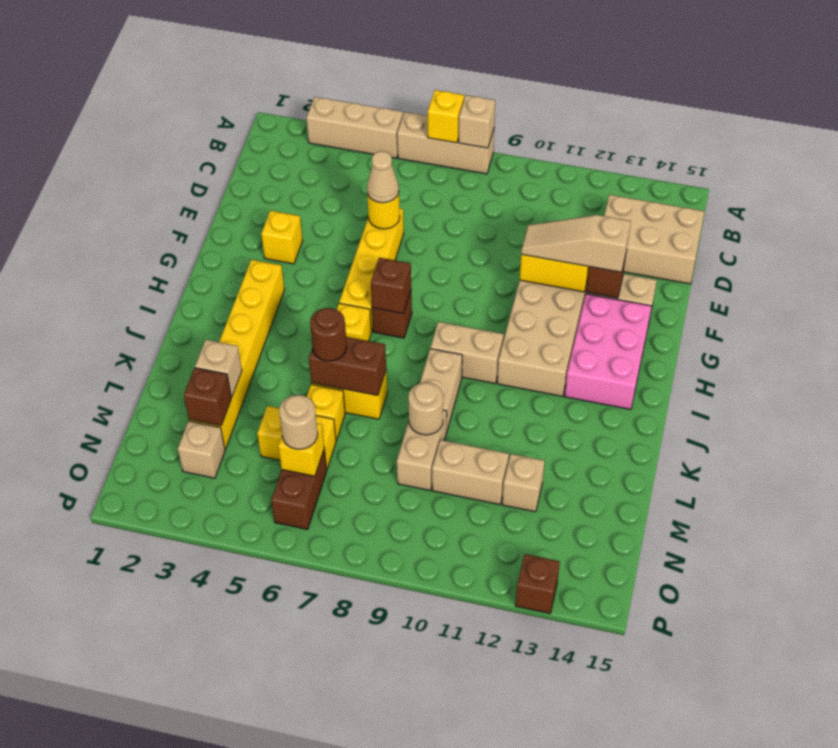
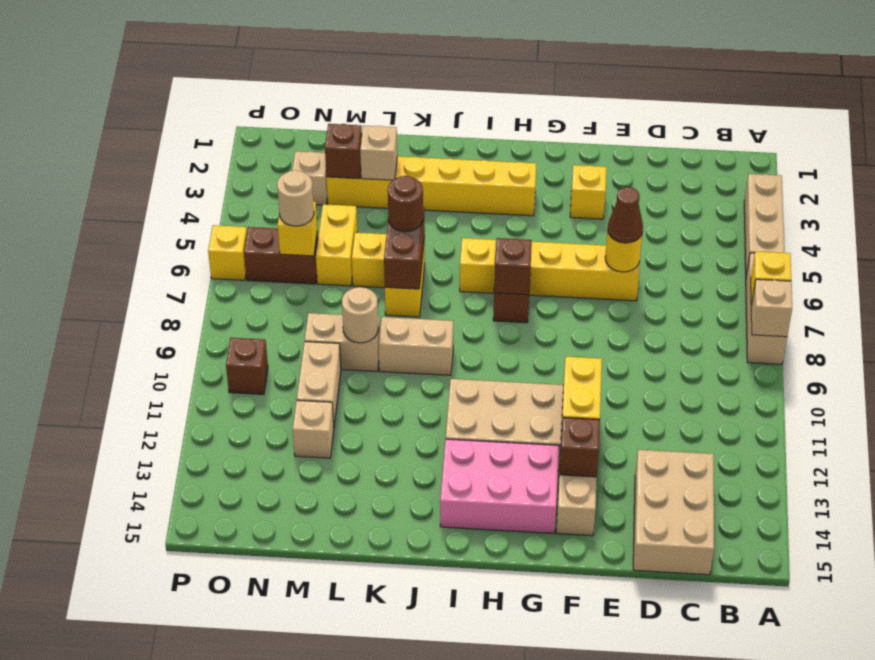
tan 1x1 cone [367,151,399,203] -> brown 1x1 cone [608,187,643,243]
tan 1x3 slope [521,215,631,272] -> none
tan 1x2 brick [430,322,504,384] -> none
none -> yellow 1x1 brick [208,225,247,280]
brown 1x1 brick [516,554,560,614] -> brown 1x1 brick moved to [226,338,268,394]

